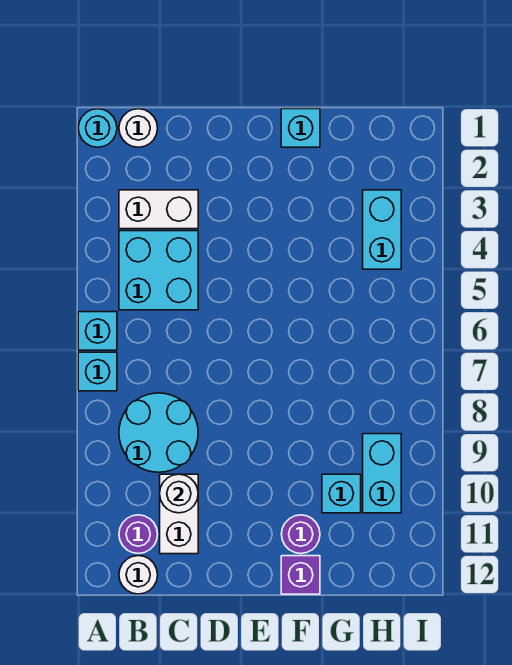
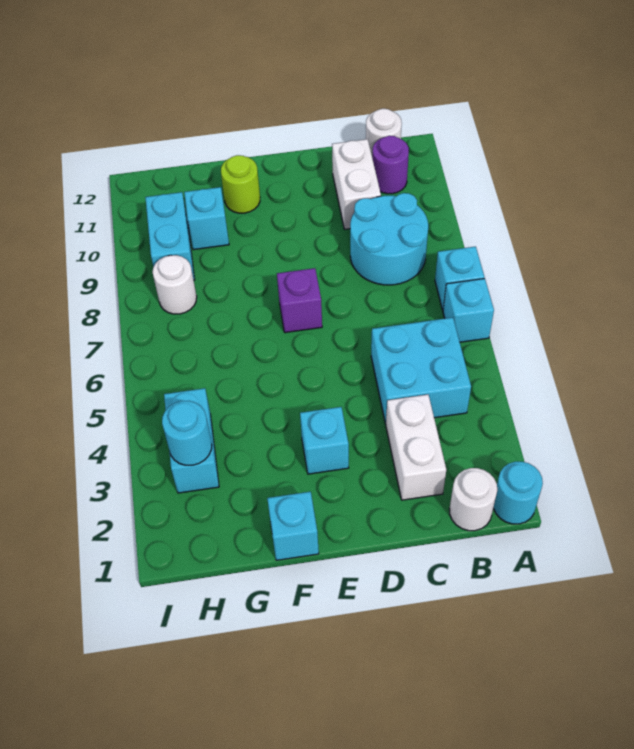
white 1x2 brick [119,190,198,229] -> white 1x2 brick turned to [386,395,446,500]
white 1x1 round brick [160,474,198,513] -> white 1x1 round brick moved to [153,255,197,314]
none -> cyan 1x1 brick [300,407,349,474]
purple 1x1 round brick [281,515,320,554] -> lime 1x1 round brick [221,155,260,213]
purple 1x1 brick [281,556,320,594] -> purple 1x1 brick moved to [277,268,322,333]
none -> cyan 1x1 round brick [162,401,212,465]

